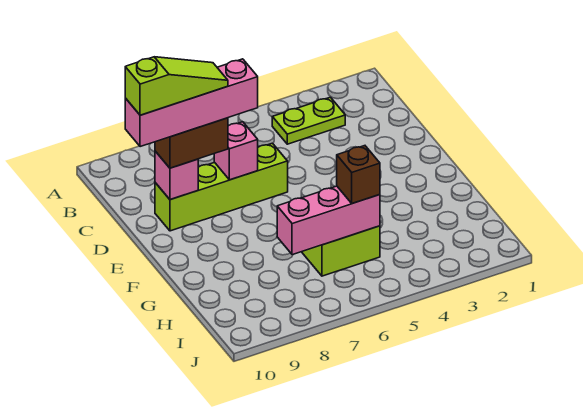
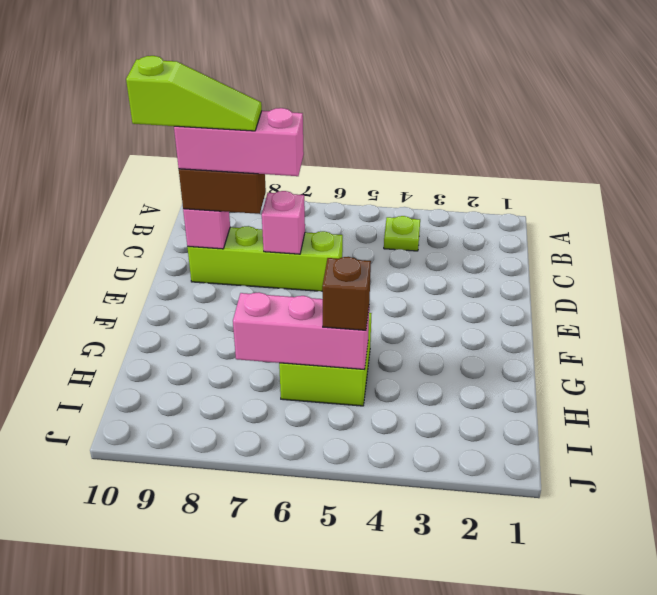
lime 1x2 plate [272,97,345,144] -> lime 1x1 plate [384,216,420,251]
pink 1x4 brick [125,59,258,147] -> pink 1x3 brick [174,108,304,176]

